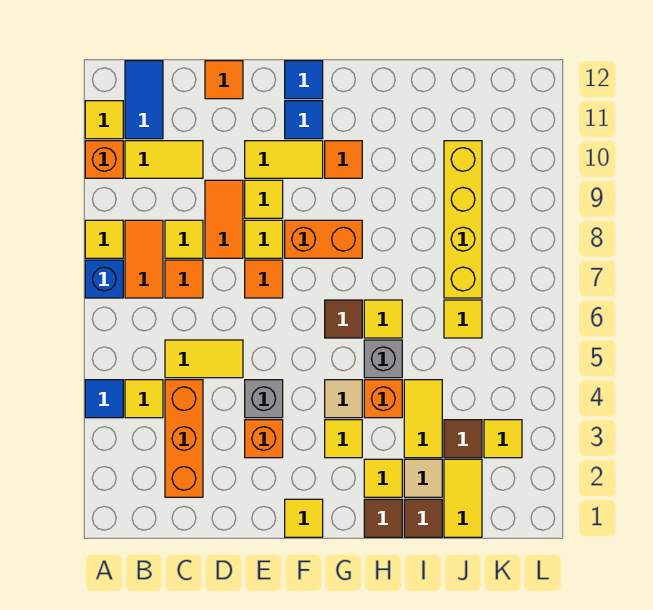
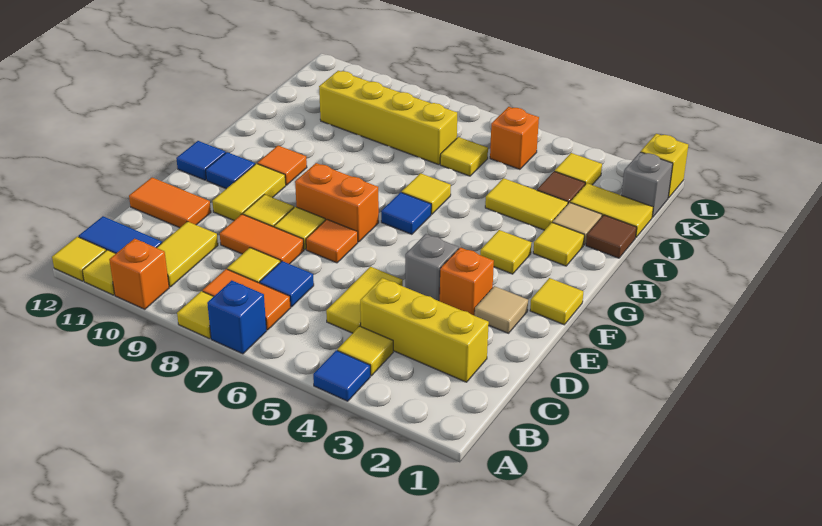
none -> yellow 1x1 tile [52,237,106,281]
orange 1x3 brick [165,380,203,497] -> yellow 1x3 brick [360,278,489,382]
orange 1x1 tile [165,260,203,298] -> blue 1x1 tile [260,261,314,307]
orange 1x1 tile [205,61,243,99] -> orange 1x2 tile [129,178,211,228]
orange 1x2 brick [285,220,362,258] -> orange 1x2 brick turned to [295,163,379,242]
tan 1x1 tile [325,380,362,418] -> tan 1x1 tile moved to [475,286,528,333]
brown 1x1 tile [325,300,362,338] -> blue 1x1 tile [381,192,431,234]
brown 1x1 tile [364,499,402,537] -> none
orange 1x1 brick [364,380,402,418] -> orange 1x1 brick moved to [490,107,539,169]
grey 1x1 brick [364,340,402,378] -> grey 1x1 brick moved to [621,152,673,217]
none -> yellow 1x1 brick [641,134,688,198]

